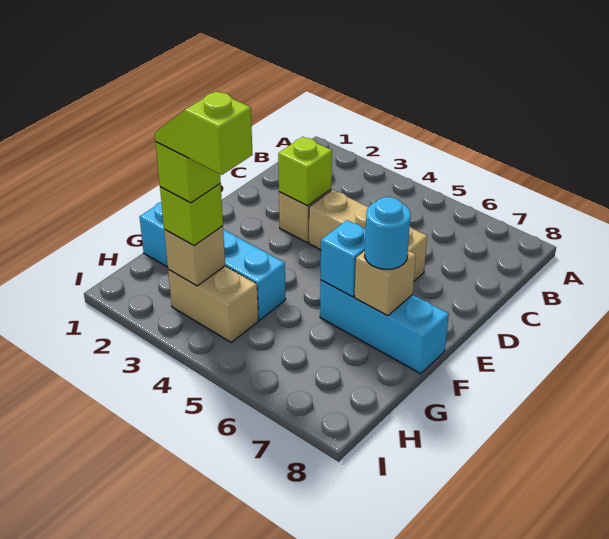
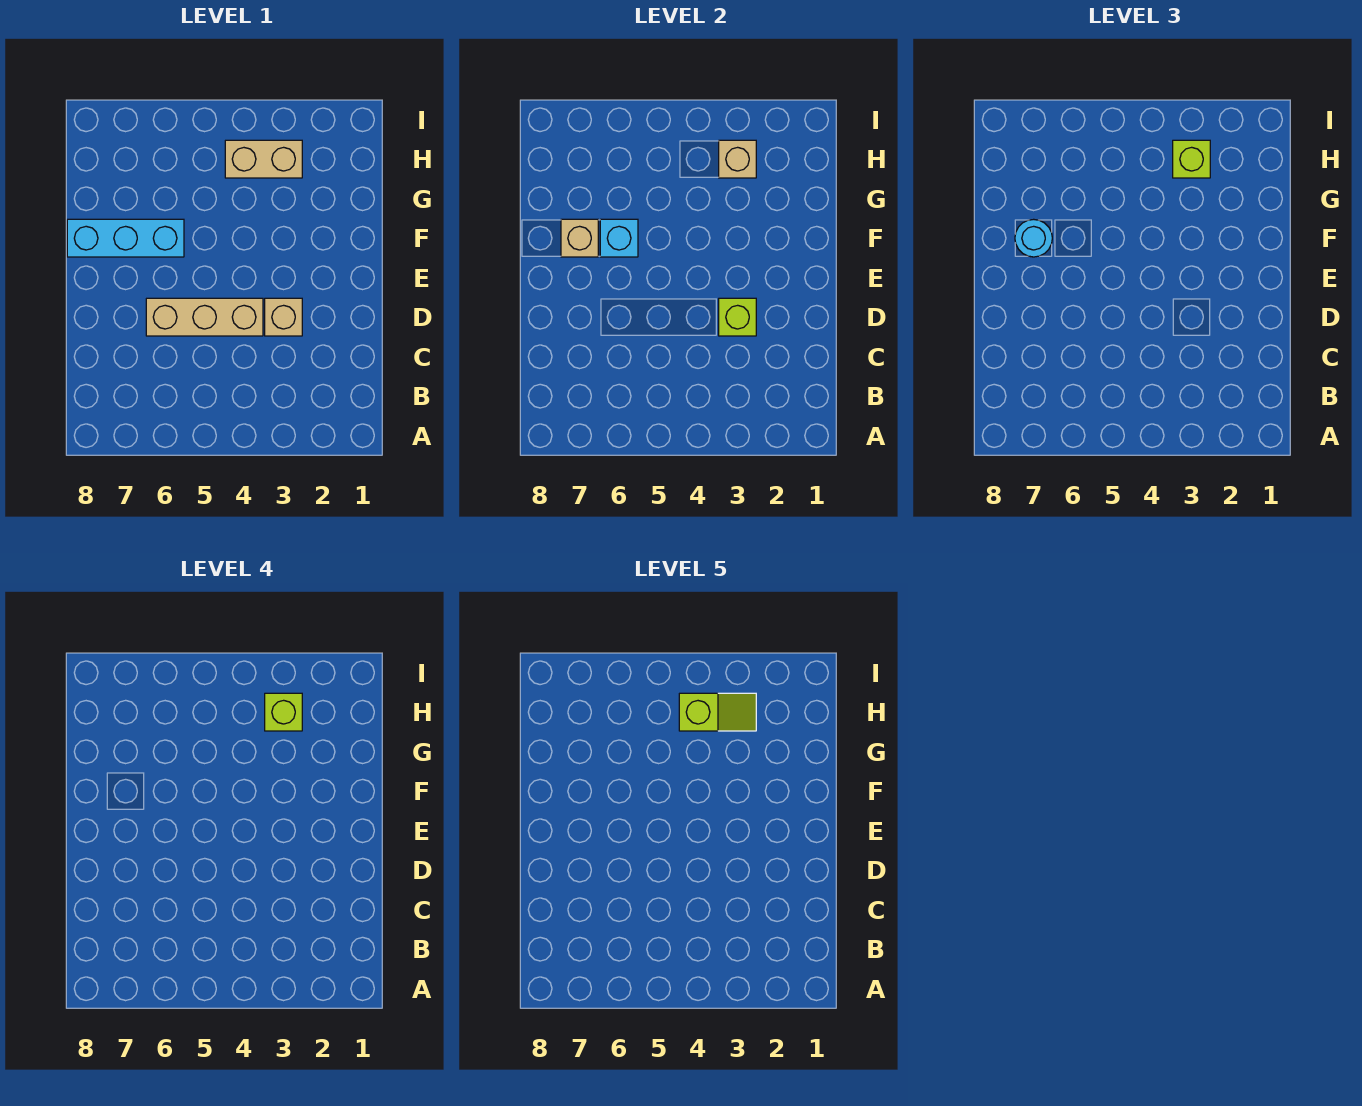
cyan 1x4 brick [140,202,286,320] -> none

